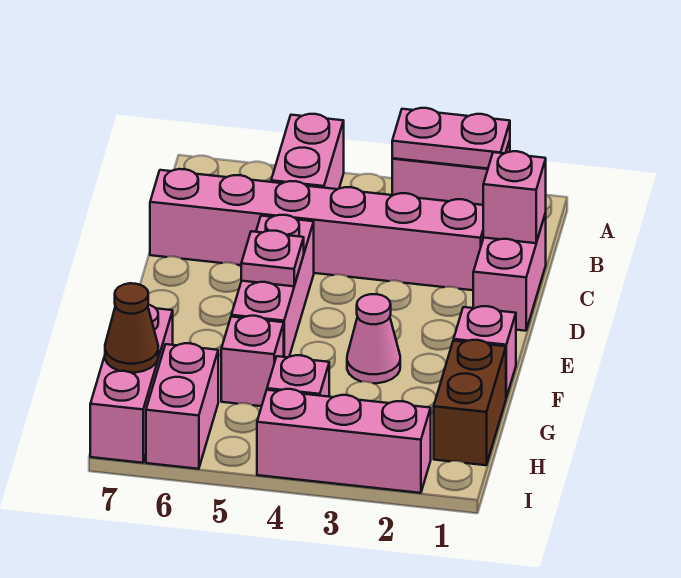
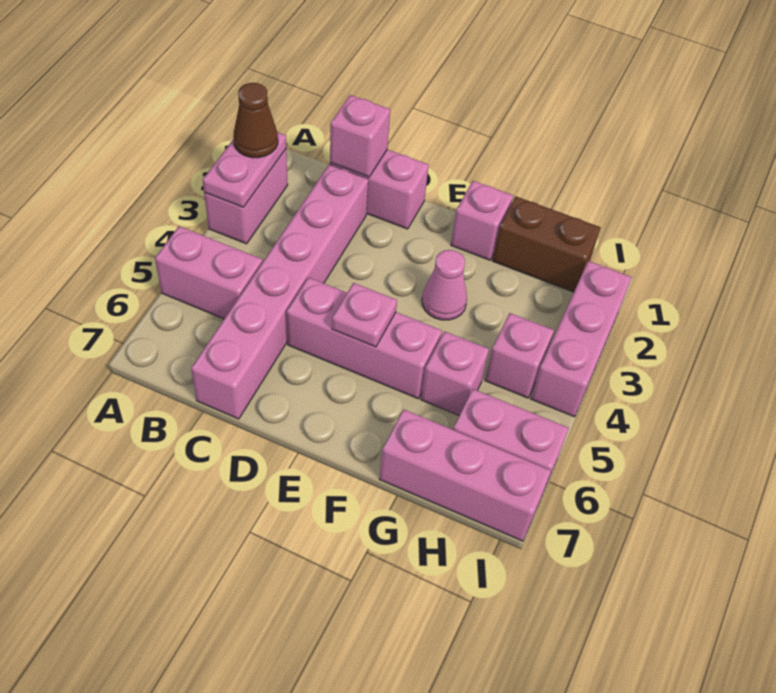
brown 1x1 cone [105,283,158,373] -> brown 1x1 cone moved to [233,83,278,158]

